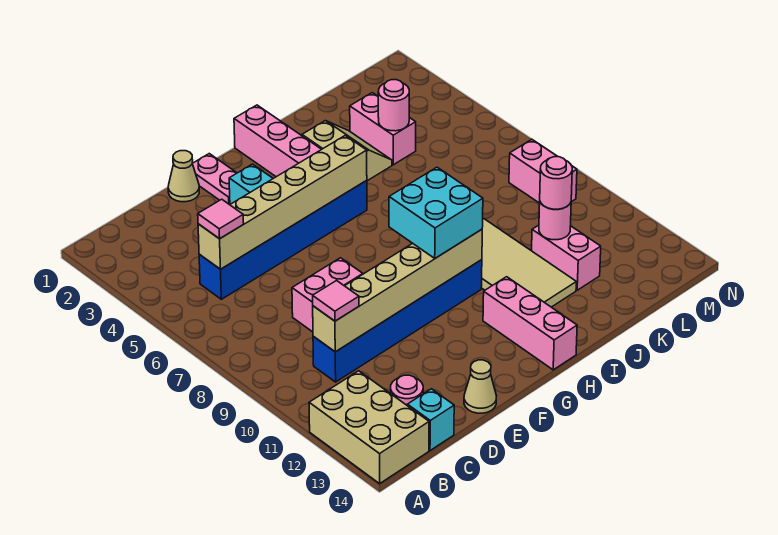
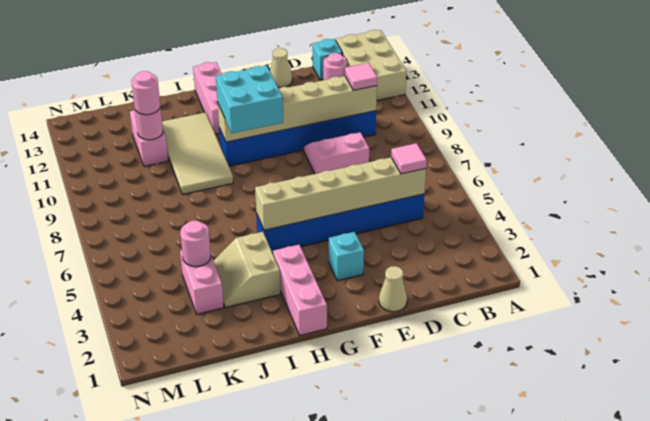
pink 1x2 plate [192,154,237,205] -> none
pink 1x2 brick [509,139,577,203] -> none

